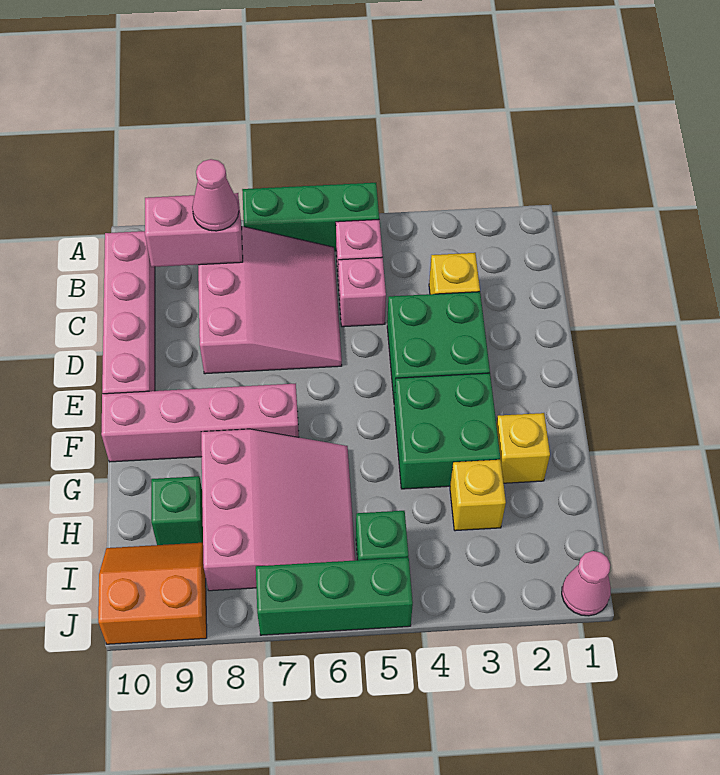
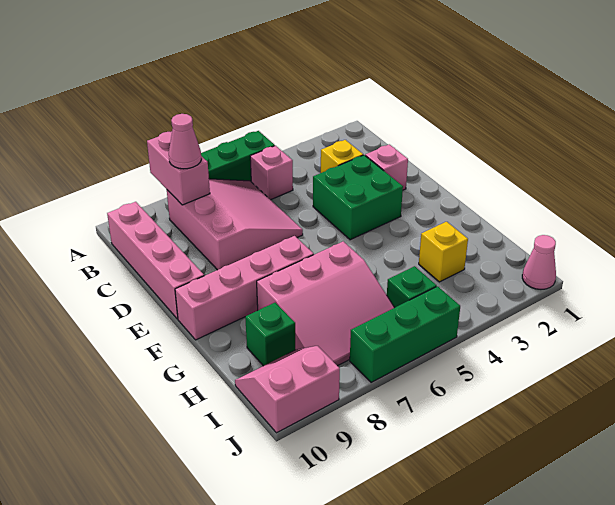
pink 1x2 brick [145,193,243,267] -> pink 1x2 brick turned to [147,132,210,205]
pink 1x1 brick [338,257,386,327] -> pink 1x1 brick moved to [365,144,408,190]
green 2x2 brick [394,373,500,489] -> none
yellow 1x1 brick [496,413,550,483] -> none
pink 3x3 slope [201,429,355,591] -> pink 3x3 slope turned to [257,241,395,366]
orange 2x2 slope [98,543,207,644] -> pink 2x2 slope [235,346,340,433]

